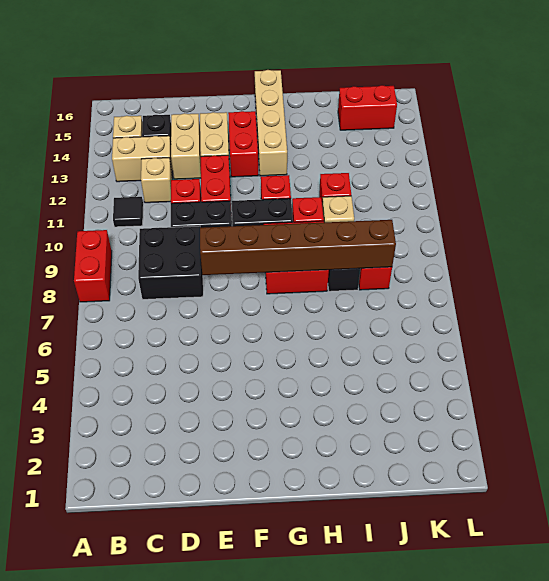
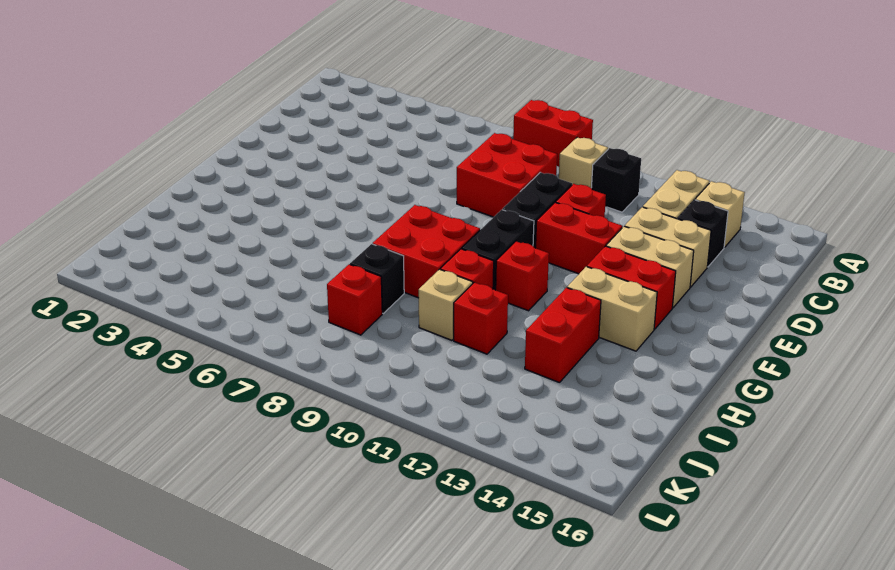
black 1x1 tile [113,197,143,227] -> black 1x1 brick [591,148,641,212]
black 2x2 brick [138,226,203,299] -> red 2x2 brick [457,133,557,217]
tan 1x1 brick [141,158,172,203] -> tan 1x1 brick moved to [559,137,608,188]
brown 1x6 brick [200,220,396,275] -> none
tan 1x4 brick [255,70,287,176] -> tan 1x2 brick [567,267,657,351]
red 1x2 brick [338,85,397,130] -> red 1x2 brick moved to [525,288,601,383]

